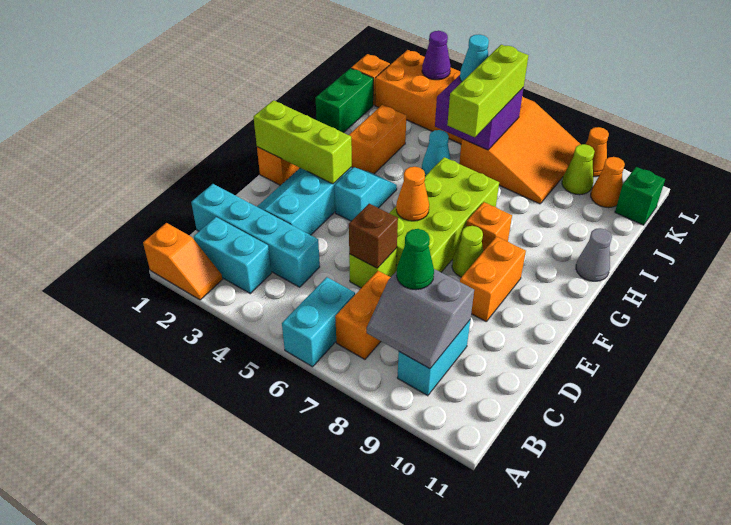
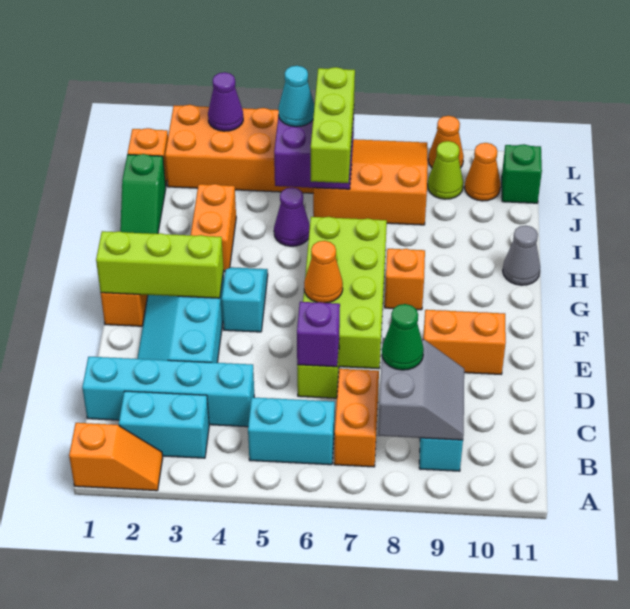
cyan 1x2 brick [282,277,355,367] -> cyan 1x2 brick turned to [248,397,335,465]
grey 2x2 slope [367,269,474,369] -> grey 2x2 slope turned to [378,338,464,440]
brown 1x1 brick [349,204,398,268] -> purple 1x1 brick [297,302,340,367]
orange 1x2 brick [460,236,526,321] -> orange 1x2 brick turned to [423,310,506,374]
lime 1x1 cone [452,226,483,277] -> none
green 1x2 brick [315,68,373,133] -> green 1x2 slope [120,154,166,234]
cyan 1x1 cone [422,130,451,176] -> purple 1x1 cone [274,187,310,246]
orange 3x3 slope [459,96,581,204] -> orange 3x3 slope turned to [313,139,428,225]

